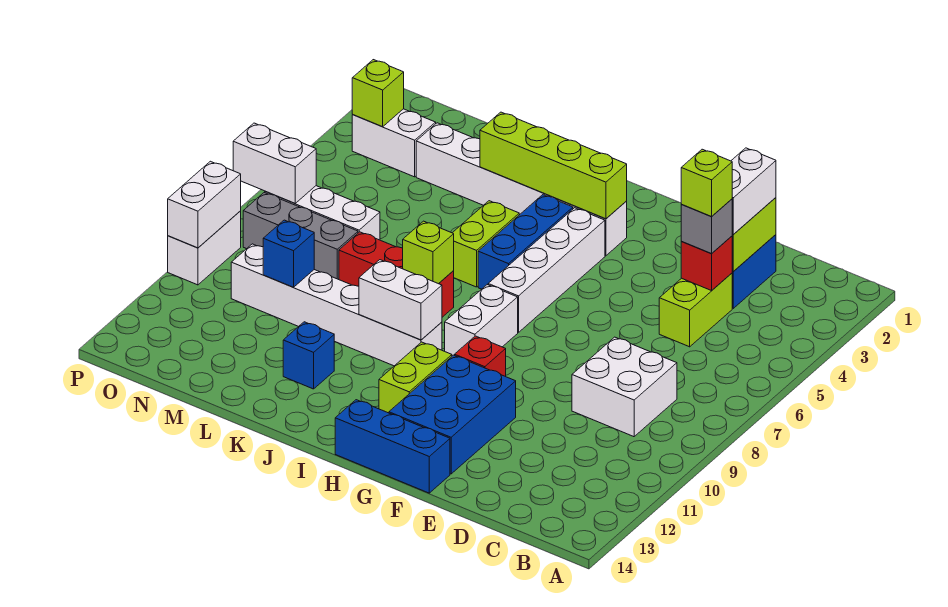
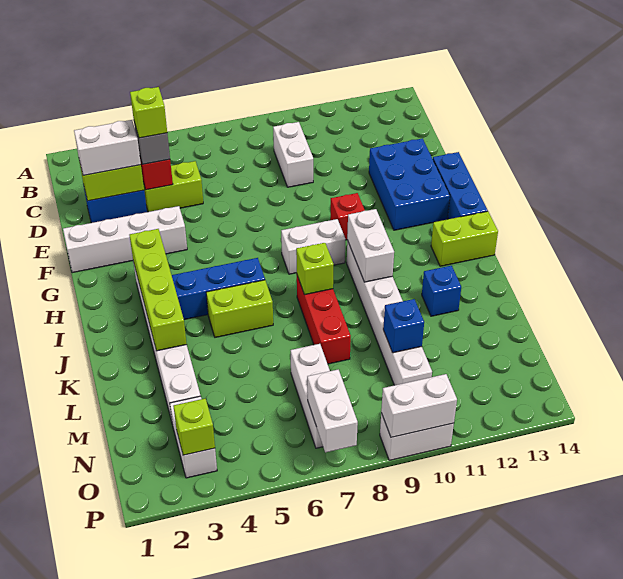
white 2x2 brick [572,337,677,437] -> white 1x2 brick [273,122,313,187]
blue 2x3 brick [389,355,516,474] -> blue 2x3 brick turned to [369,138,450,230]
white 1x4 brick [488,208,605,333] -> white 1x4 brick moved to [63,206,187,273]
lime 1x2 brick [379,342,452,413] -> lime 1x2 brick moved to [431,211,498,266]
grey 1x3 brick [243,193,358,280] -> none

